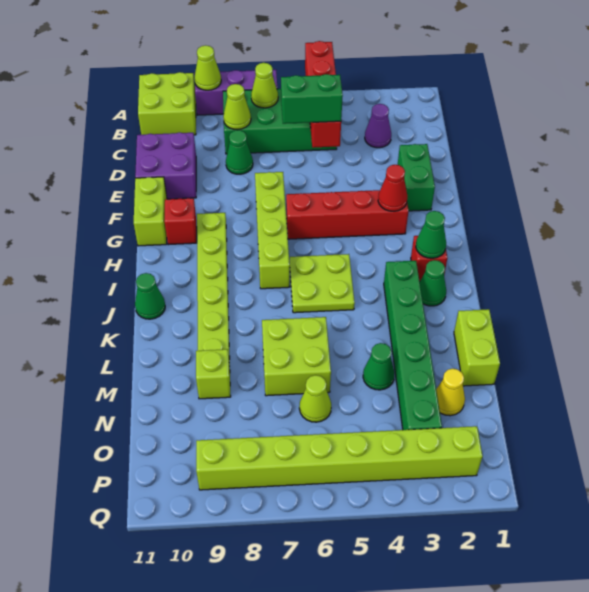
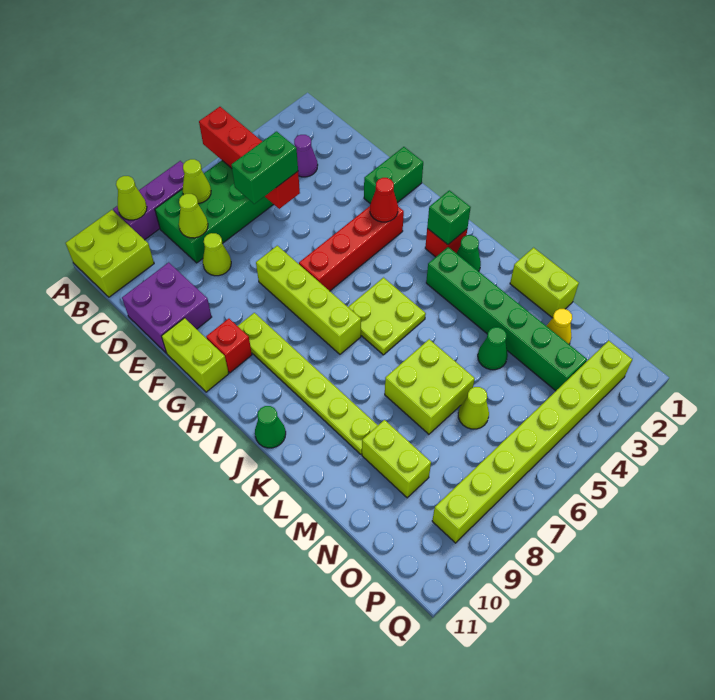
green 1x1 cone [226,130,253,174] -> lime 1x1 cone [203,233,231,276]
green 1x2 brick [398,144,435,211] -> green 1x2 brick turned to [364,147,423,204]
green 1x1 cone [416,211,446,258] -> green 1x1 brick [427,190,471,245]
lime 1x1 brick [196,349,231,399] -> lime 1x2 brick [362,420,431,498]

